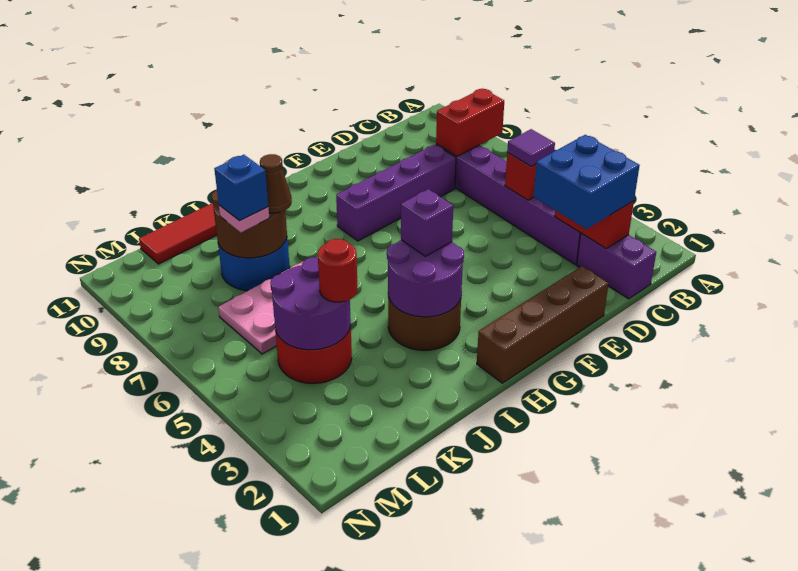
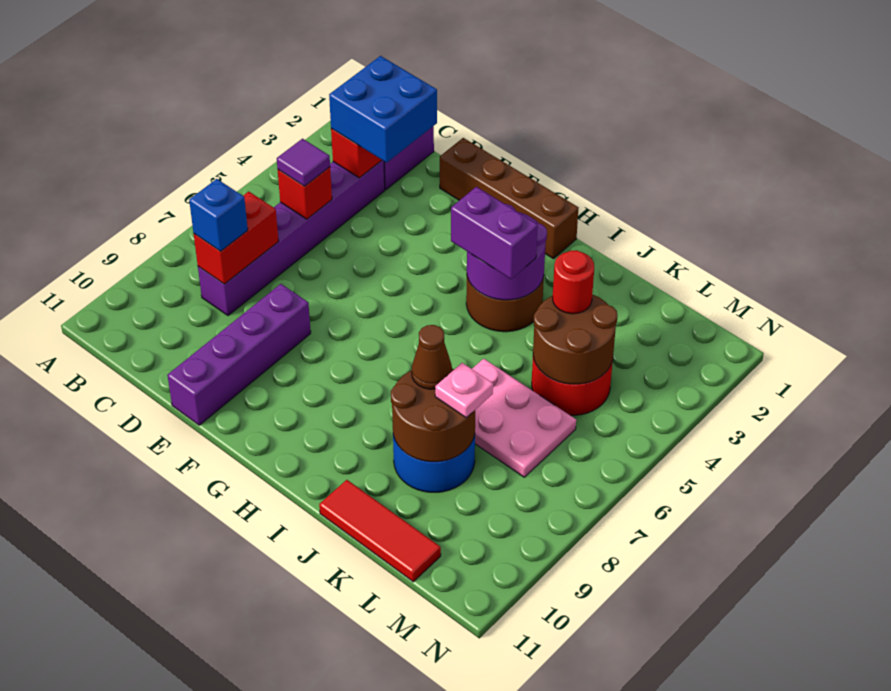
red 1x2 brick [436,88,504,156] -> red 1x2 brick turned to [194,191,279,284]
purple 1x4 brick [336,145,456,241] -> purple 1x4 brick turned to [167,284,311,425]
purple 1x1 brick [401,189,453,256] -> purple 1x2 brick [451,187,538,279]
purple 2x2 round brick [270,257,351,350] -> brown 2x2 round brick [533,295,618,384]
blue 1x1 brick [214,155,268,221] -> blue 1x1 brick moved to [189,179,248,251]

